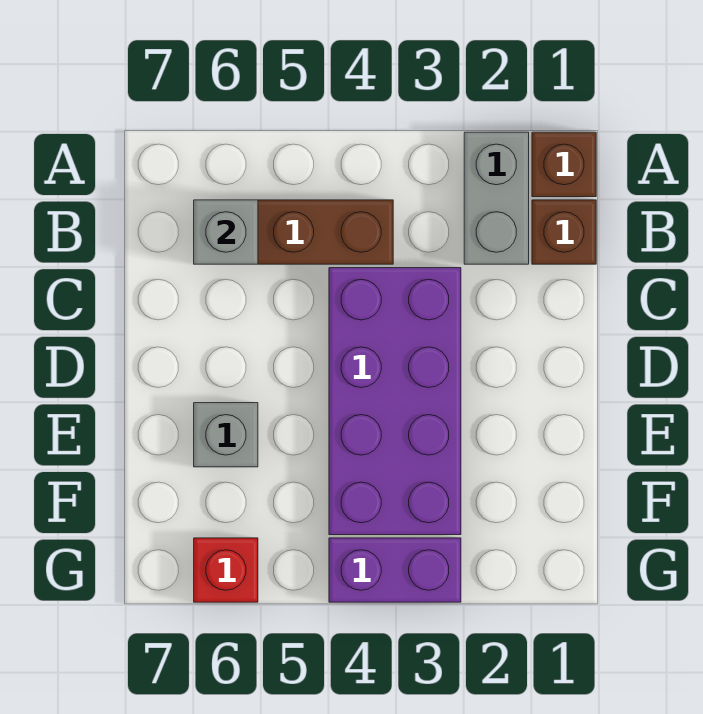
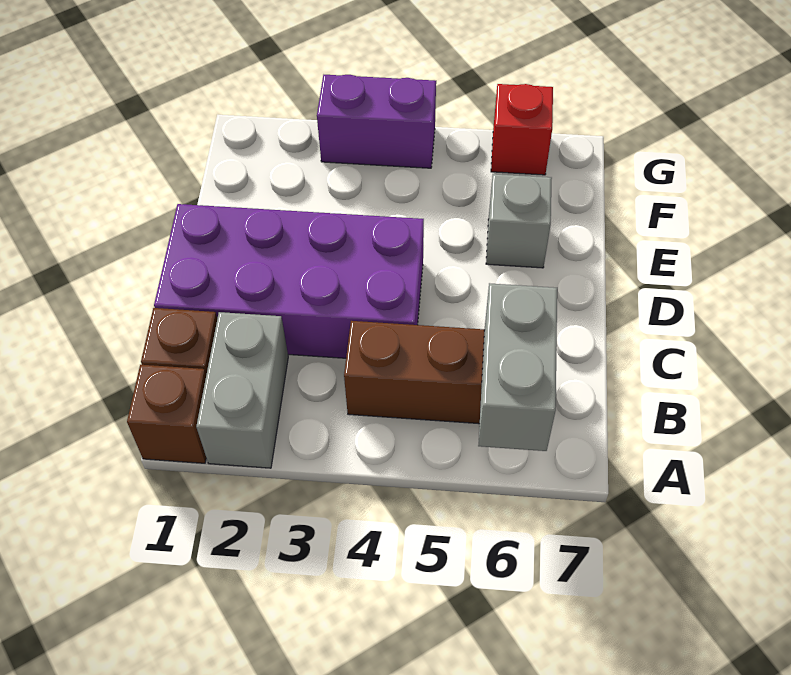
grey 1x1 brick [194,200,258,264] -> grey 1x2 brick [478,283,557,451]
purple 2x4 brick [329,268,461,535] -> purple 2x4 brick turned to [154,204,424,358]

